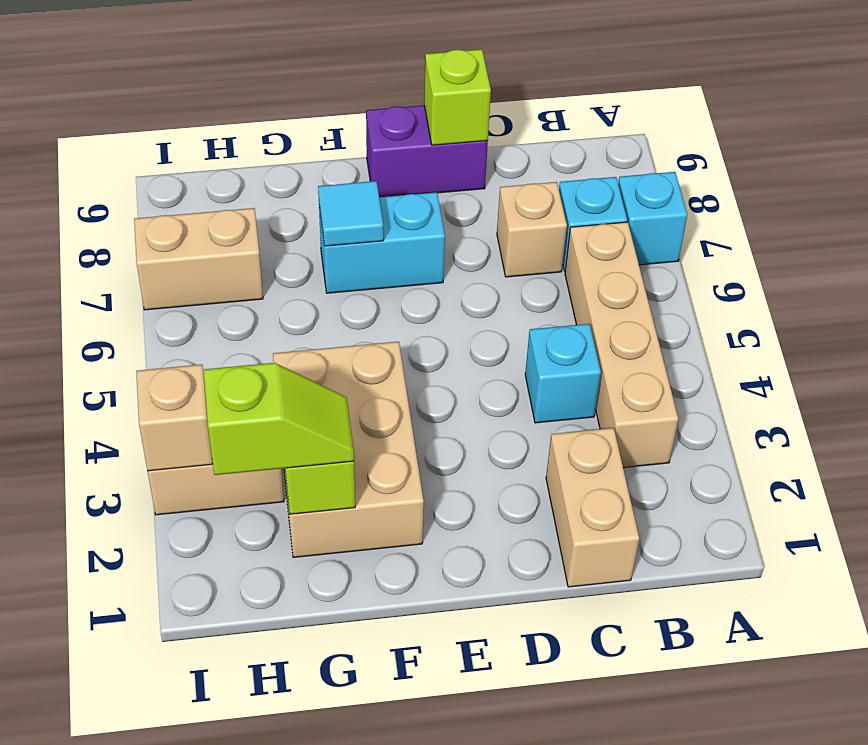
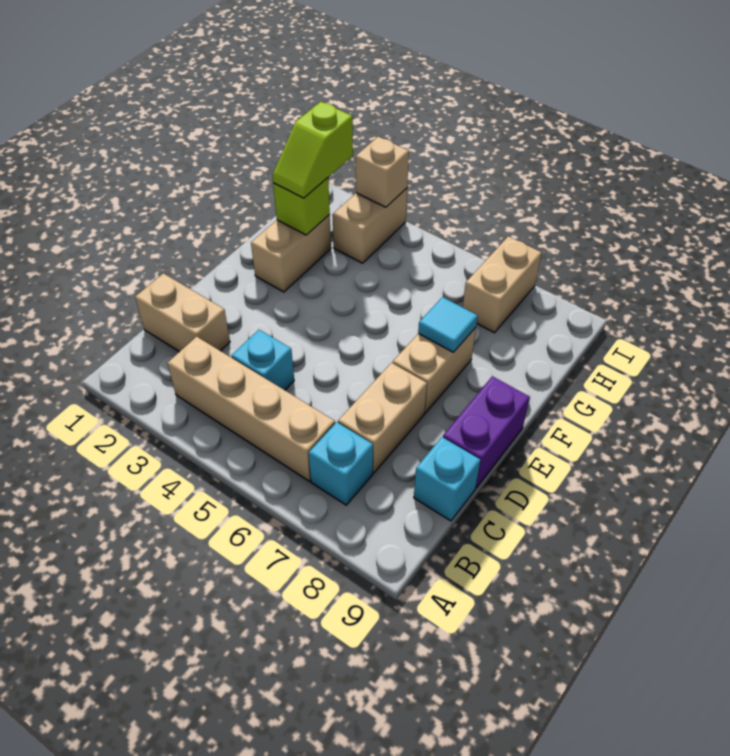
cyan 1x1 brick [618,172,687,265] -> cyan 1x1 brick moved to [414,437,480,521]
tan 1x1 brick [497,182,567,277] -> tan 1x2 brick [338,363,427,473]
lime 1x1 brick [424,49,491,145] -> none
cyan 1x2 brick [319,192,445,293] -> tan 1x2 brick [393,327,476,413]
tan 2x3 brick [273,342,424,557] -> tan 1x2 brick [251,215,331,292]

